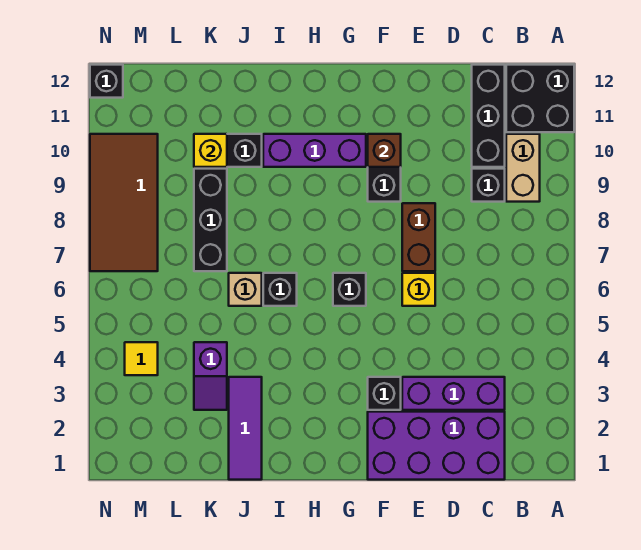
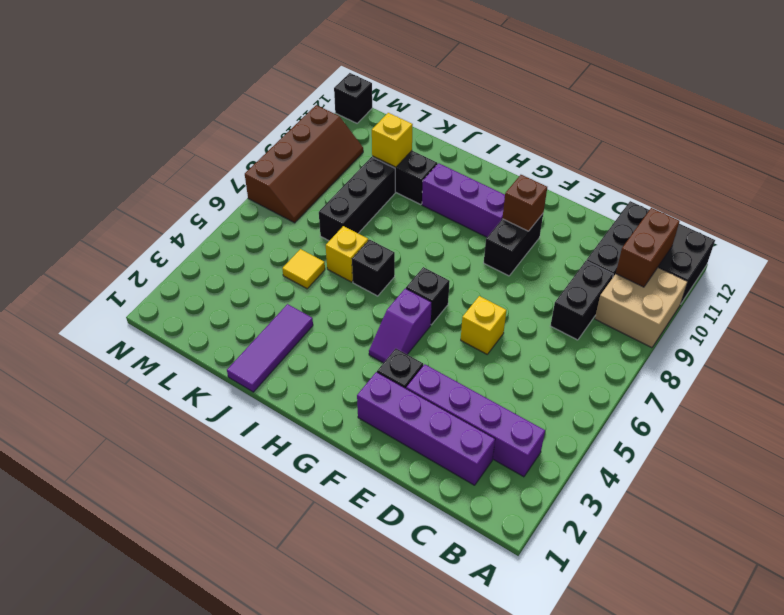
tan 1x2 brick [506,134,540,202] -> tan 2x2 brick [595,268,688,348]
purple 2x4 brick [368,412,505,480] -> purple 1x4 brick [357,372,495,485]
purple 1x3 brick [402,377,505,410] -> purple 1x4 brick [406,364,545,477]
black 1x1 brick [472,169,505,202] -> black 1x2 brick [550,261,613,340]
brown 1x2 brick [402,203,435,271] -> brown 1x2 brick moved to [616,208,679,287]
tan 1x1 brick [229,273,262,306] -> yellow 1x1 brick [326,226,368,282]
purple 1x2 slope [194,342,227,410] -> purple 1x2 slope moved to [369,288,432,363]
yellow 1x1 tile [125,342,158,375] -> yellow 1x1 tile moved to [282,249,325,289]
brown 2x4 tile [90,134,158,271] -> brown 2x4 slope [245,105,363,223]

